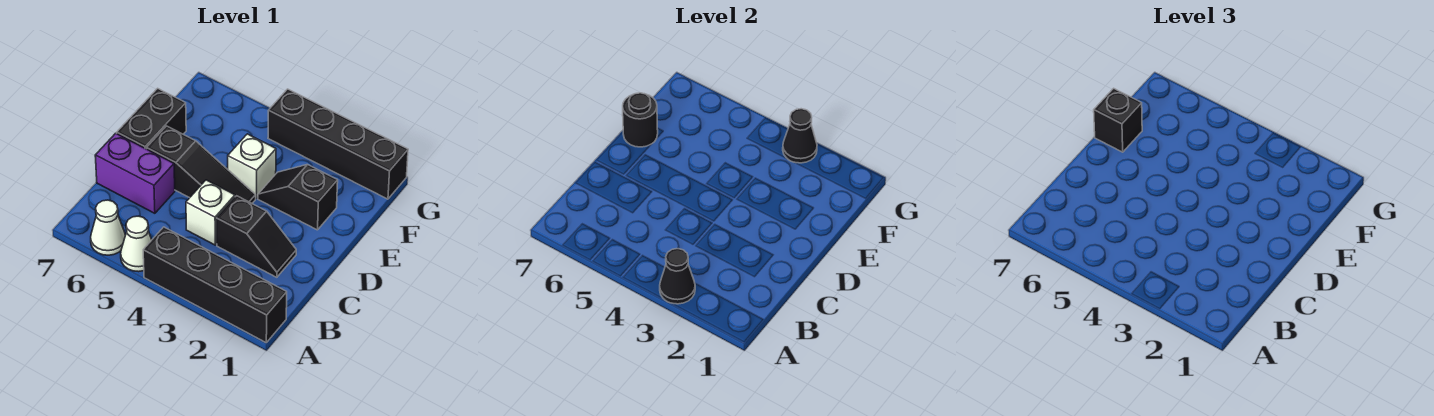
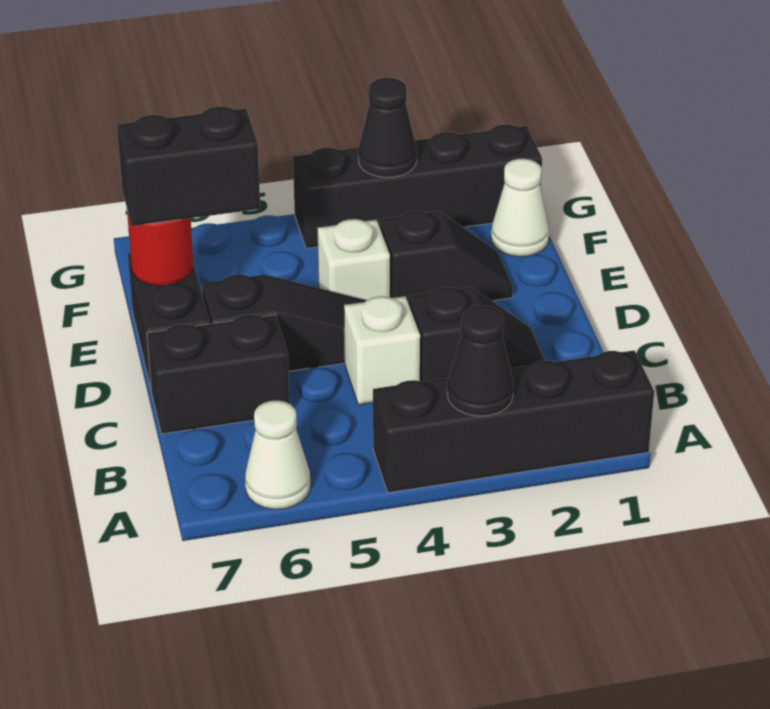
white 1x1 cone [121,216,152,272] -> white 1x1 cone moved to [491,159,549,257]
purple 1x2 brick [95,133,175,213] -> black 1x2 brick [147,315,290,434]
black 1x2 slope [258,165,338,230] -> black 1x2 slope turned to [380,211,513,304]
black 1x1 round brick [623,93,658,147] -> red 1x1 round brick [127,211,193,286]
black 1x1 brick [1094,88,1142,152] -> black 1x2 brick [117,107,260,226]

